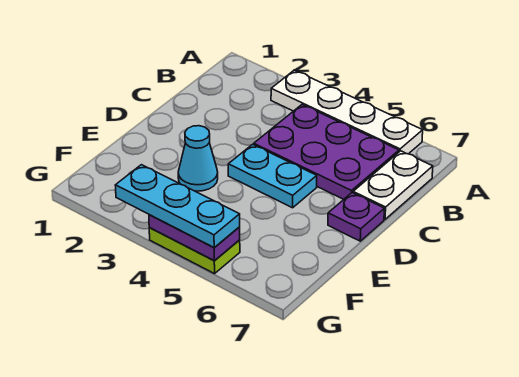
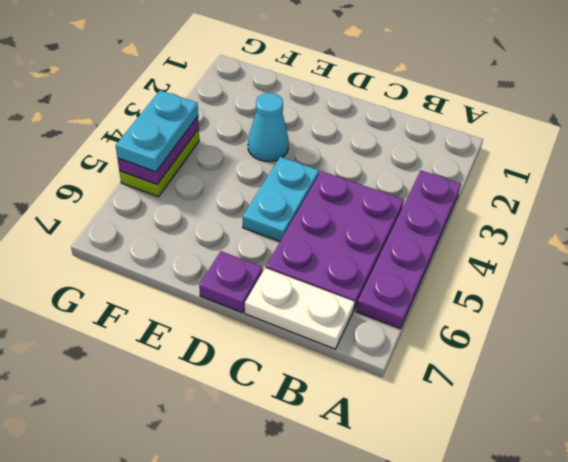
white 1x4 plate [271,70,423,154] -> purple 1x4 plate [356,170,461,329]
cyan 1x3 plate [115,165,240,248] -> cyan 1x2 plate [116,90,198,172]

